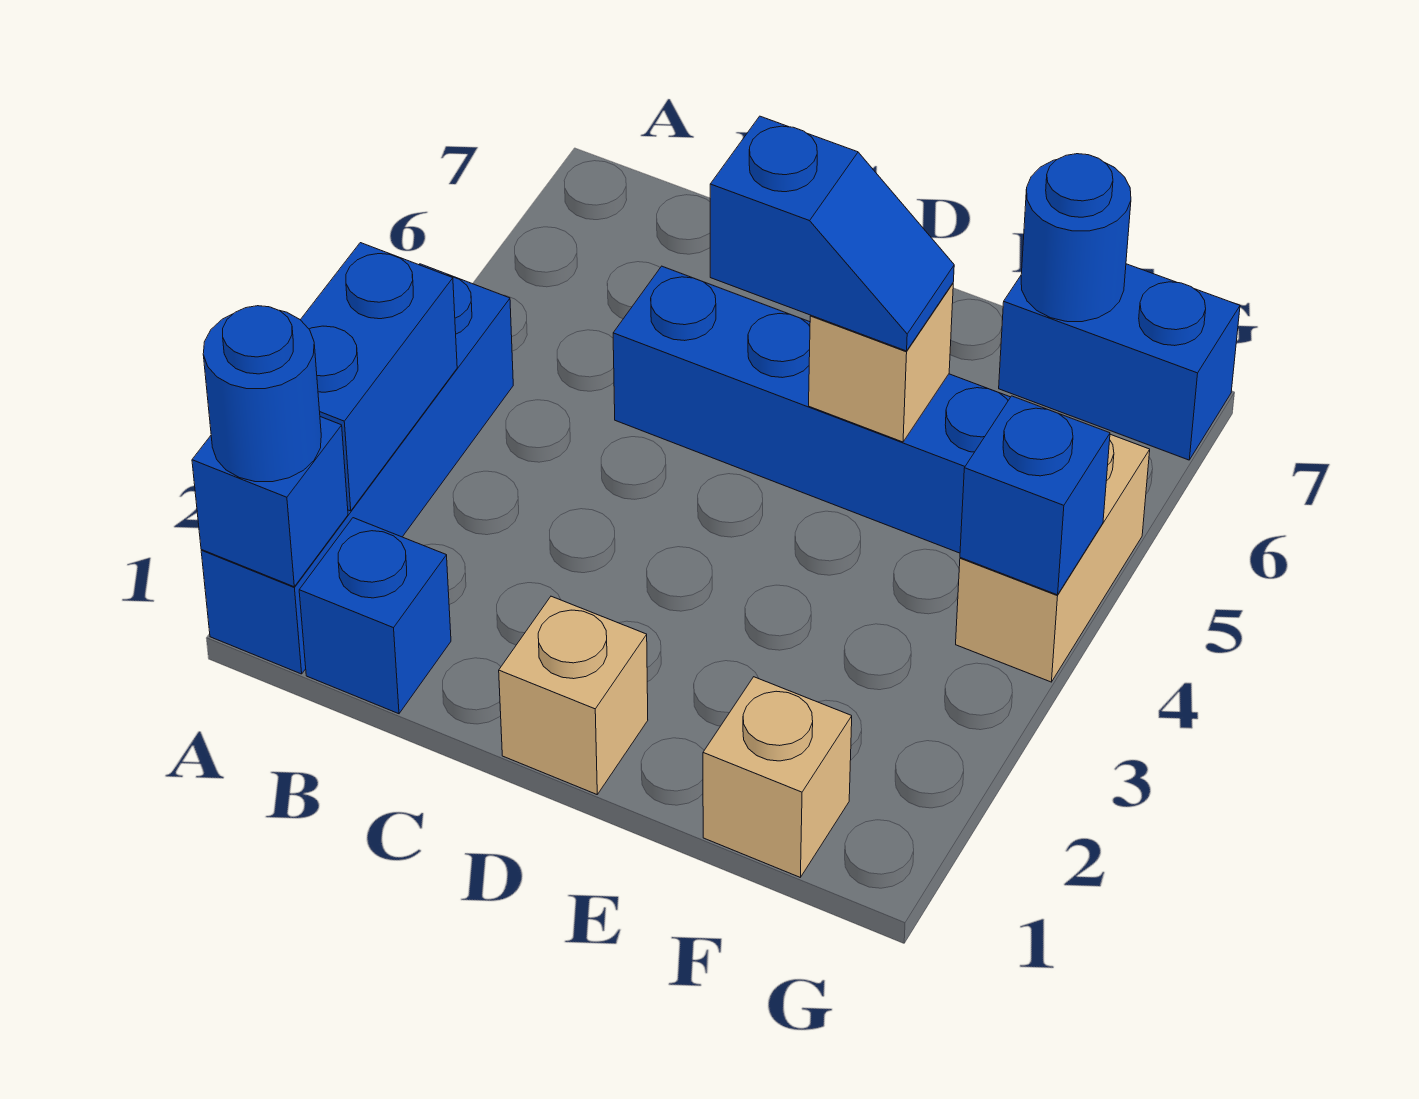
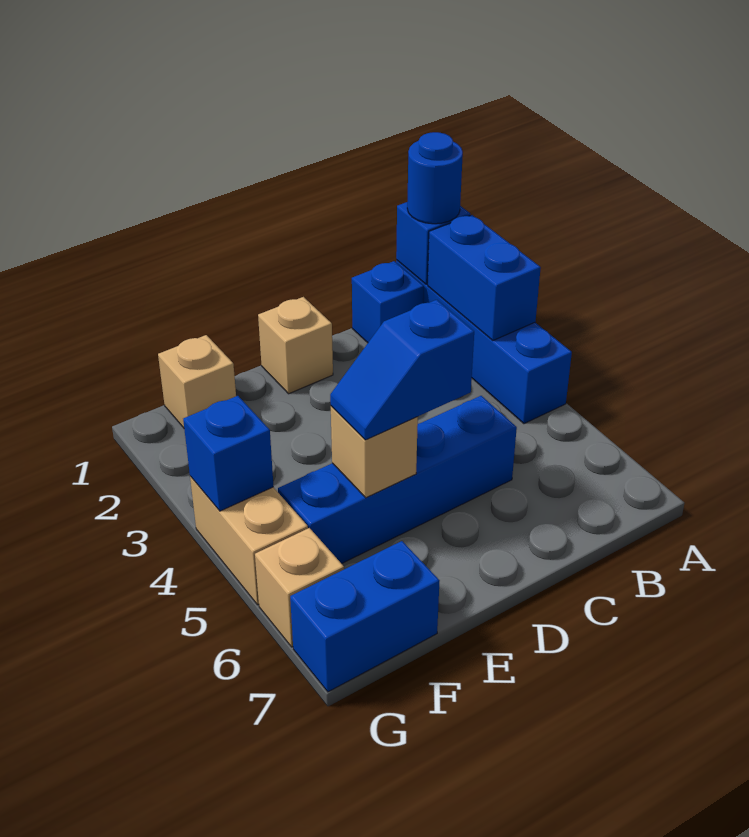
blue 1x1 round brick [1021,154,1131,322] -> none
none -> tan 1x1 brick [255,528,344,647]

